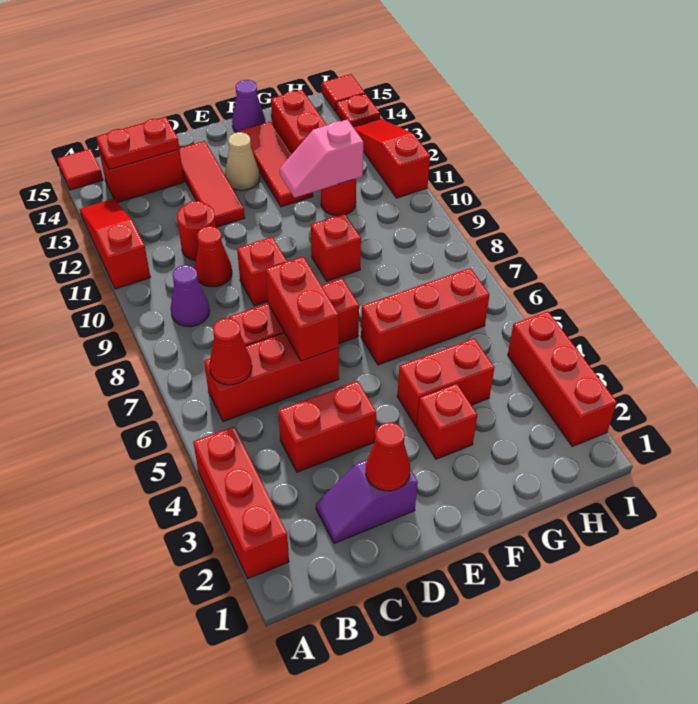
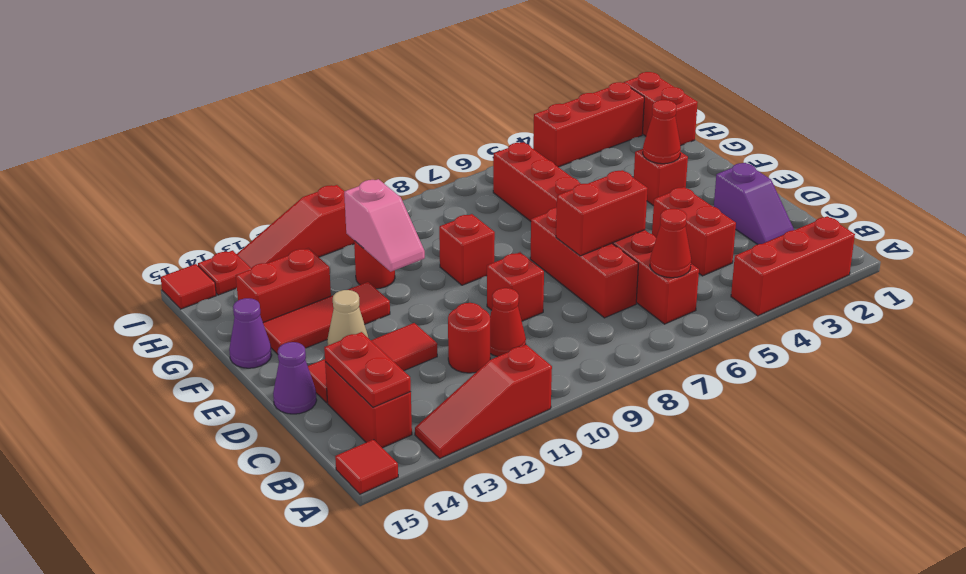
purple 1x1 cone [170,265,209,327] -> purple 1x1 cone moved to [273,342,317,414]
red 1x1 cone [366,422,410,491] -> red 1x1 cone moved to [643,100,681,164]
red 1x2 brick [397,338,495,426] -> red 1x2 brick moved to [624,72,698,146]

